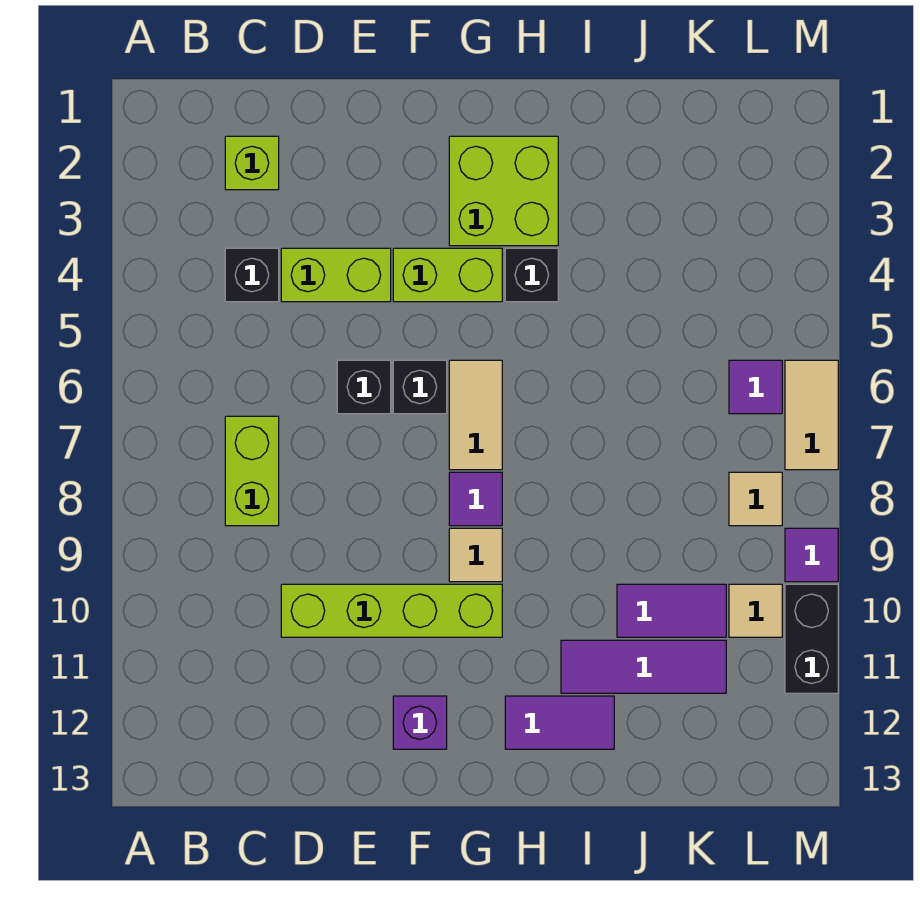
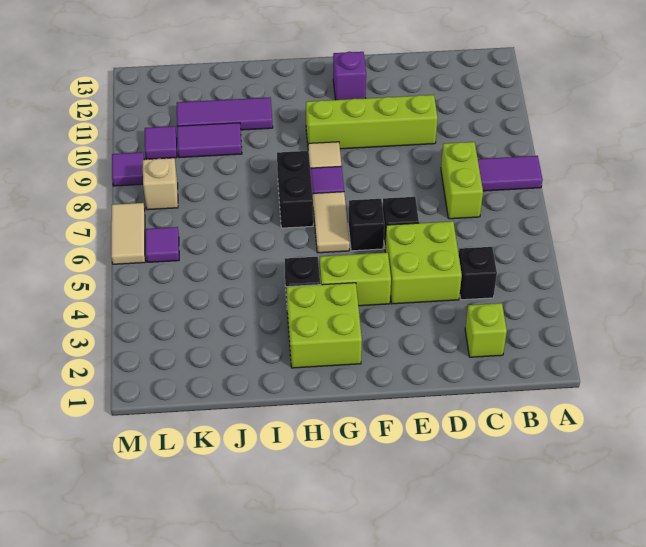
lime 1x2 brick [281,248,391,302] -> lime 2x2 brick [385,221,462,304]
purple 1x2 tile [505,696,614,749] -> purple 1x2 tile moved to [478,156,543,191]
tan 1x1 tile [729,472,782,526] -> tan 1x1 brick [143,158,178,210]
tan 1x1 tile [729,584,782,637] -> purple 1x1 tile [145,126,177,159]
black 1x2 brick [785,584,838,693] -> black 1x2 brick moved to [277,151,313,228]

